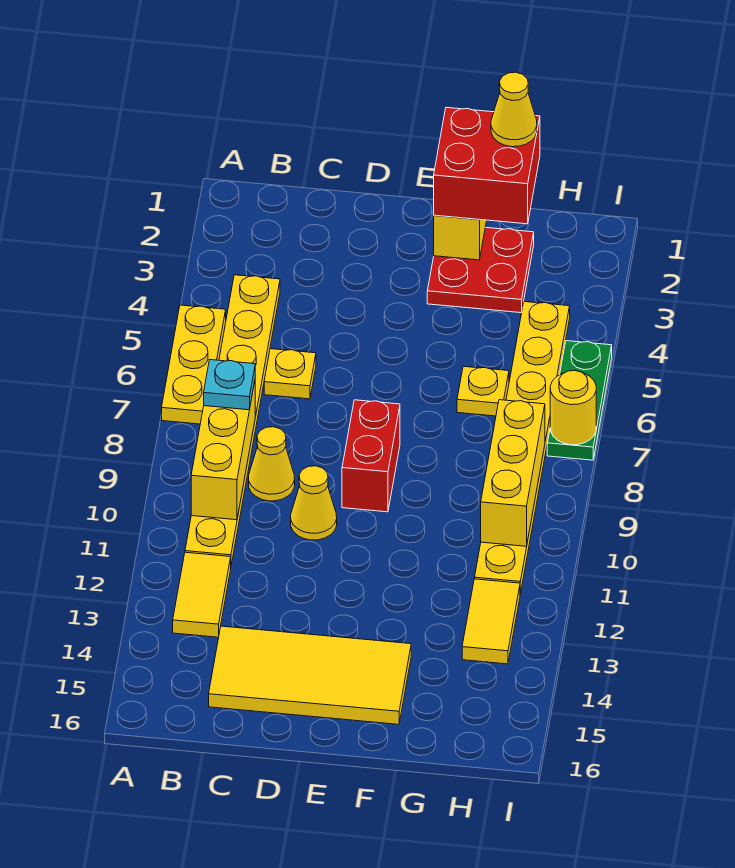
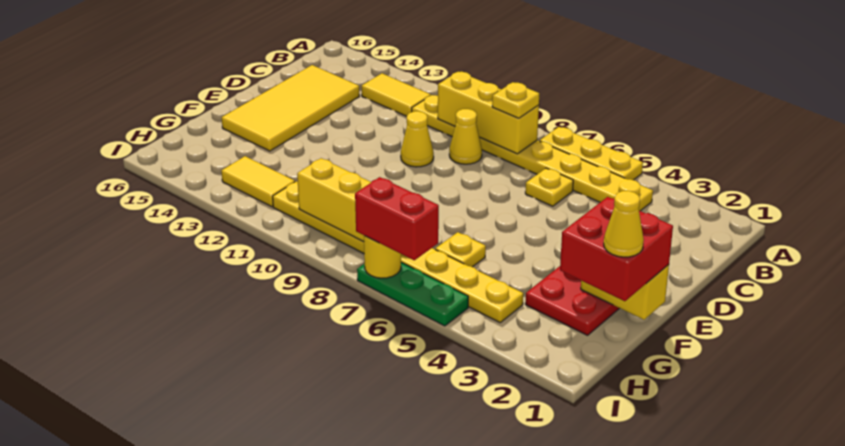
cyan 1x1 plate [204,360,255,410] -> yellow 1x1 plate [492,82,539,118]
red 1x2 brick [342,400,400,512] -> red 1x2 brick moved to [355,177,439,260]

